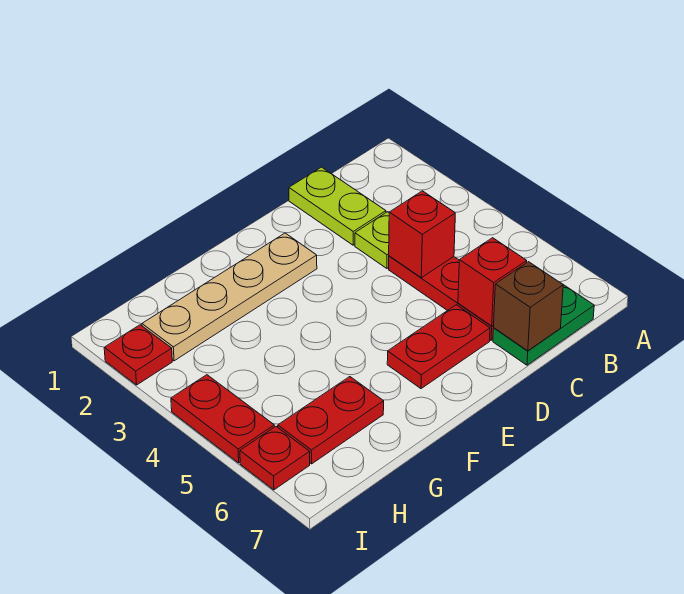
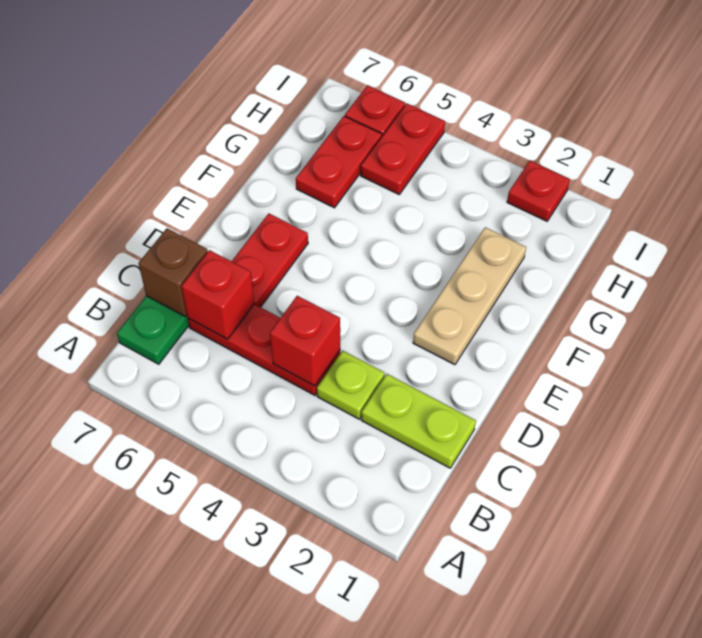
tan 1x4 plate [142,233,317,361] -> tan 1x3 plate [413,227,526,365]
red 1x2 plate [171,375,274,463] -> red 1x2 plate turned to [361,104,445,194]

